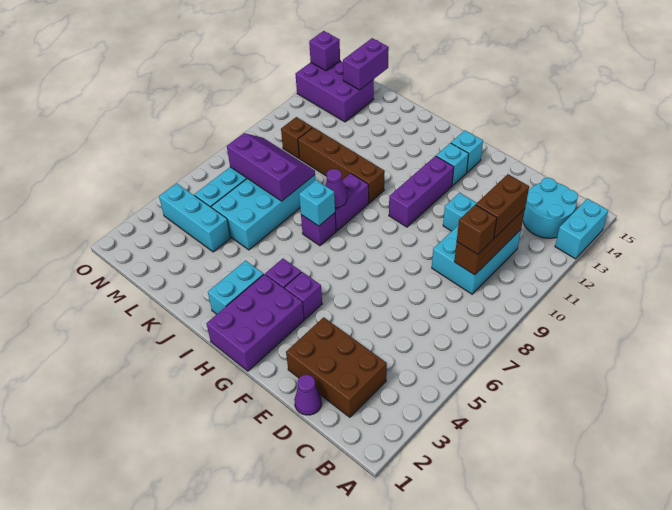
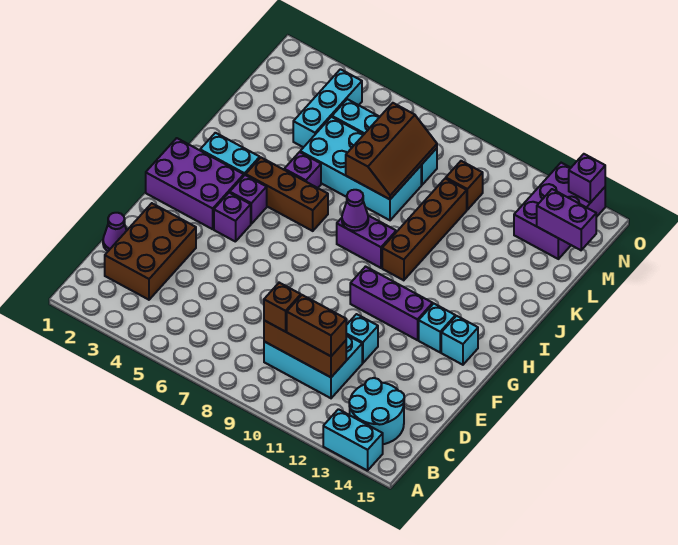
none -> brown 1x3 brick [246,158,328,231]
purple 1x1 brick [301,213,336,246] -> purple 1x1 brick moved to [284,152,321,188]
cyan 1x1 brick [299,180,335,226] -> none
purple 2x3 slope [227,133,315,201] -> brown 2x3 slope [346,103,437,199]

